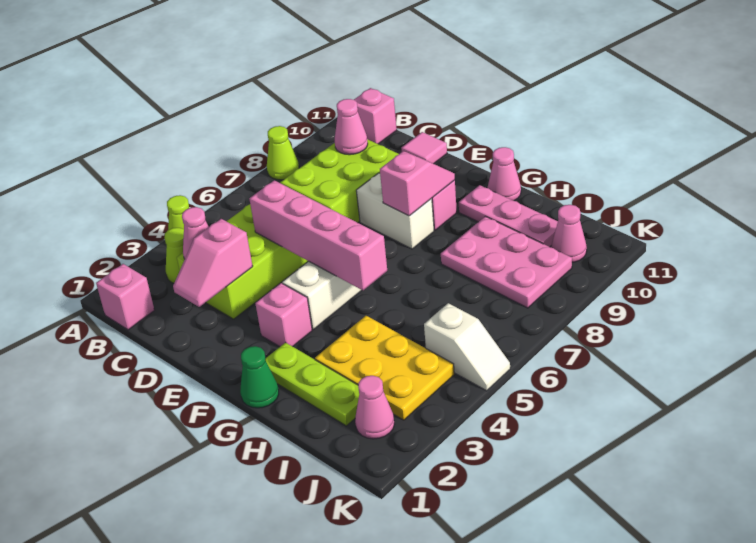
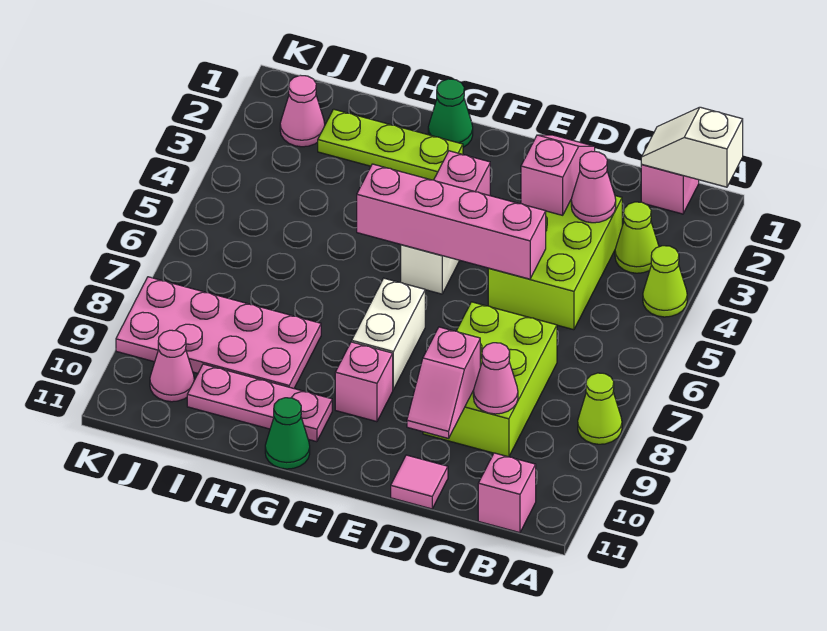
white 1x2 brick [356,173,434,249] -> white 1x2 brick turned to [352,278,425,389]
pink 1x2 slope [380,151,455,216] -> pink 1x2 slope moved to [407,327,480,438]
pink 1x1 cone [488,147,521,201] -> green 1x1 cone [265,398,310,469]
yellow 2x3 plate [315,316,454,420] -> none
pink 2x3 plate [441,216,572,308] -> pink 2x4 plate [116,277,321,388]
white 1x2 slope [424,303,510,391] -> white 1x2 slope moved to [641,107,743,187]

